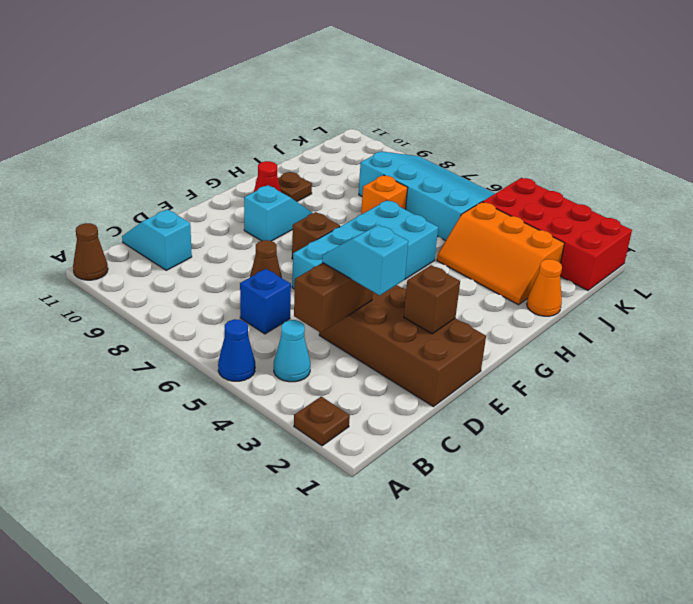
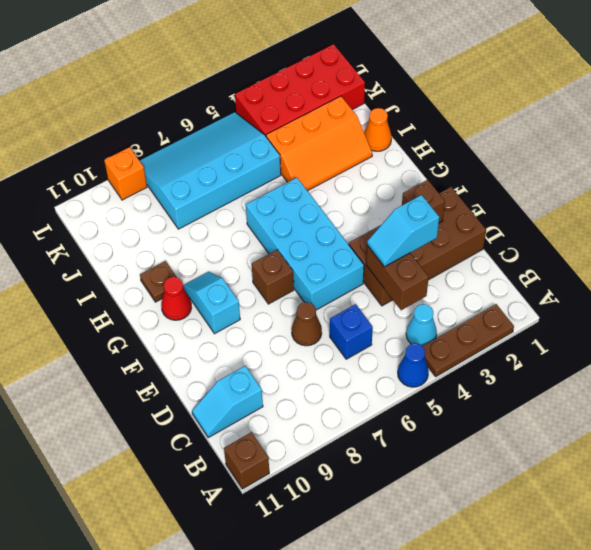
brown 1x1 plate [294,396,350,446] -> brown 1x3 plate [422,304,514,376]
brown 1x1 cone [73,223,108,280] -> brown 1x1 brick [224,432,269,489]
orange 1x1 brick [361,175,408,214] -> orange 1x1 brick moved to [104,147,147,200]

